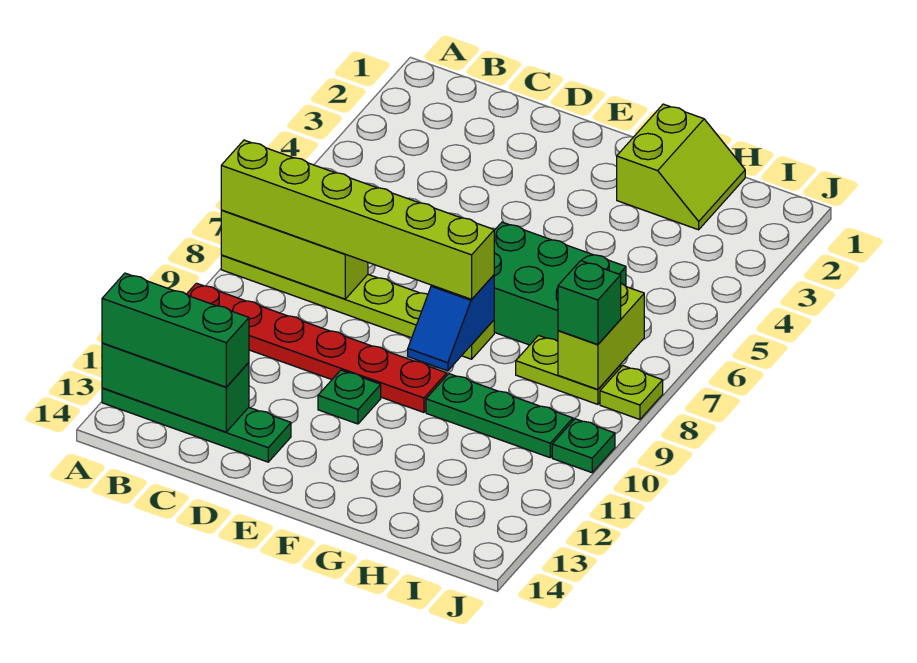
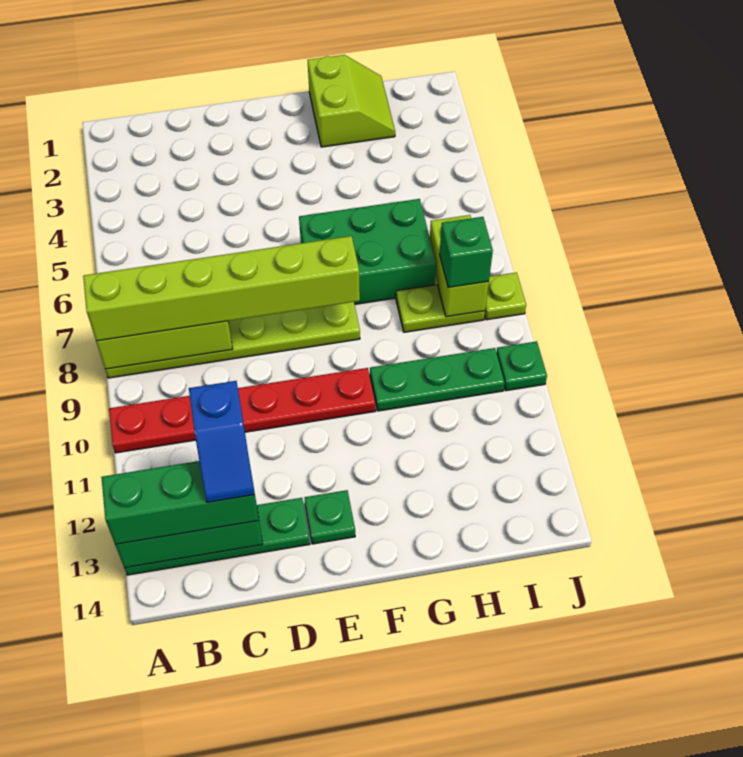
green 1x1 plate [318,370,381,424] -> green 1x1 plate moved to [305,490,355,544]
blue 1x2 slope [408,275,494,371] -> blue 1x2 slope moved to [189,381,254,502]

